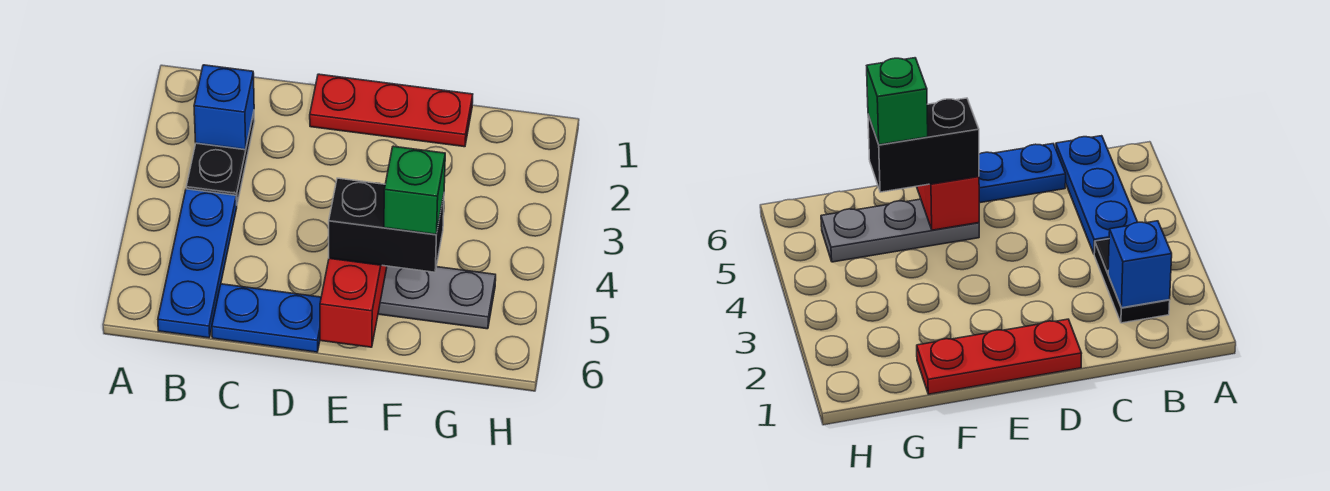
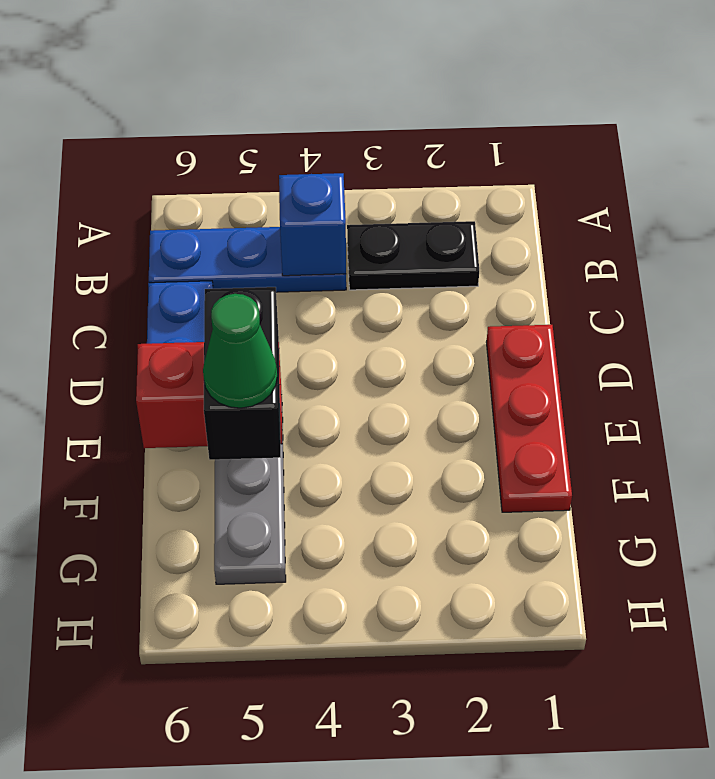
blue 1x1 brick [194,65,254,150] -> blue 1x1 brick moved to [279,173,346,276]
green 1x1 brick [384,146,445,235] -> green 1x1 cone [203,294,277,408]

